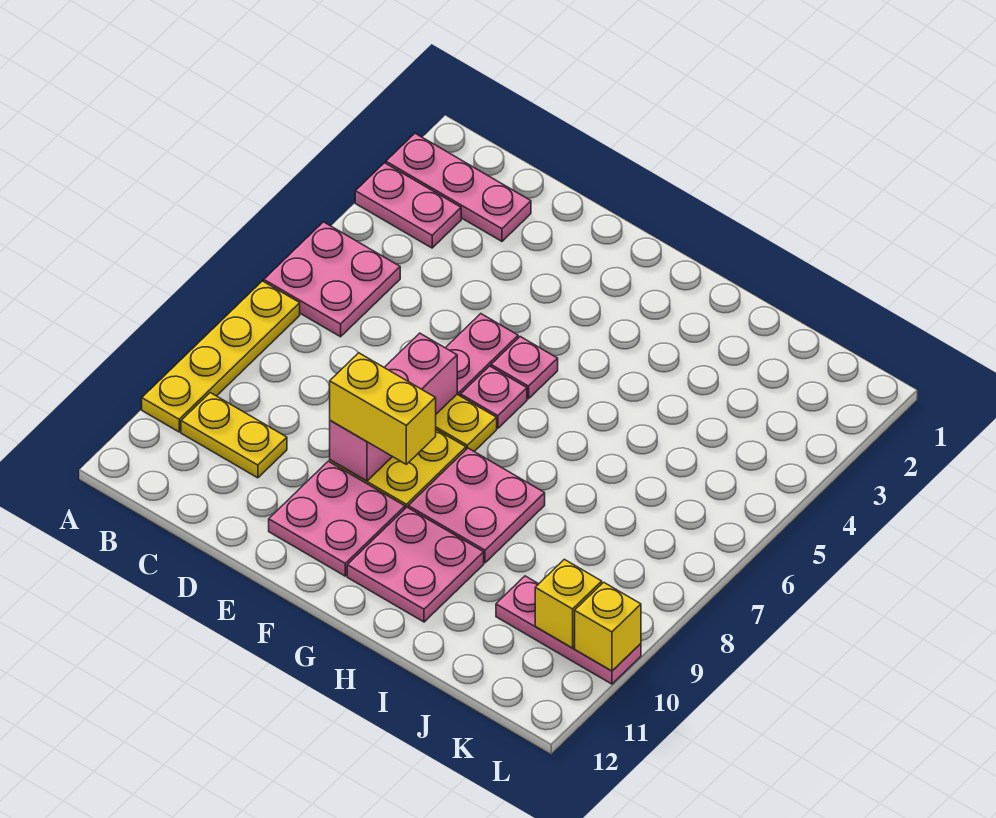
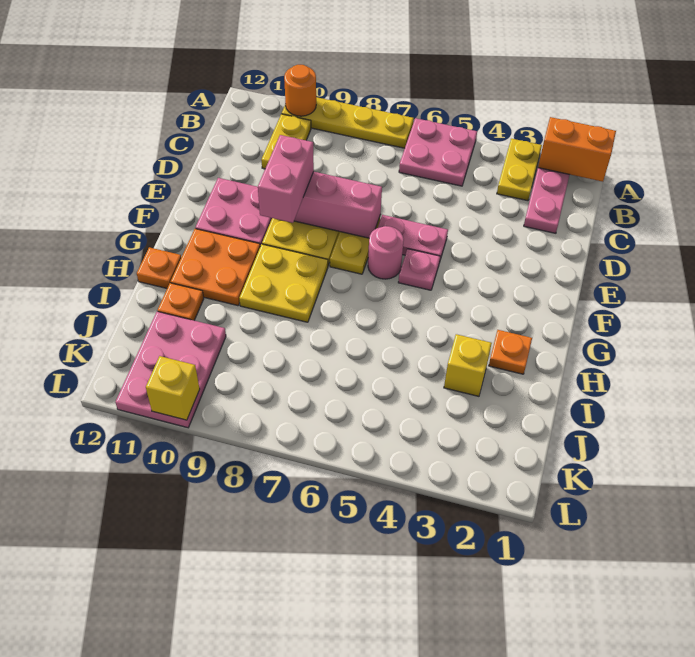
none -> orange 1x2 brick [538,117,616,182]
pink 1x2 plate [355,163,461,248] -> yellow 1x2 plate [497,139,542,201]
none -> orange 1x1 round brick [284,65,316,116]
yellow 1x2 brick [330,353,436,464] -> pink 1x2 brick [258,135,314,223]
pink 1x1 plate [461,366,527,428] -> pink 1x1 round brick [368,226,404,279]
pink 2x2 plate [408,448,545,563] -> yellow 2x2 plate [239,244,328,322]
pink 2x2 plate [347,507,484,622] -> orange 2x2 plate [171,229,260,306]
none -> orange 1x1 plate [489,330,532,374]
none -> orange 1x1 plate [137,247,181,288]
none -> orange 1x1 plate [158,283,204,320]
pink 1x3 plate [496,576,641,684] -> pink 2x3 plate [115,312,226,428]
yellow 1x1 brick [535,559,602,648] -> yellow 1x1 brick moved to [444,334,492,396]

